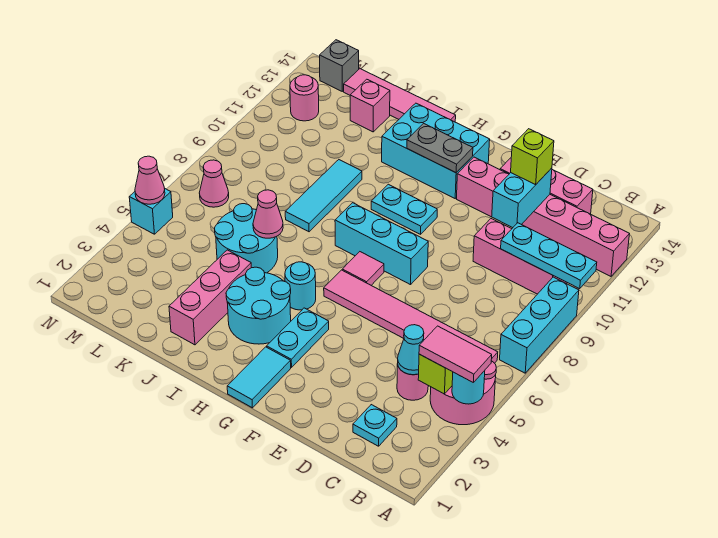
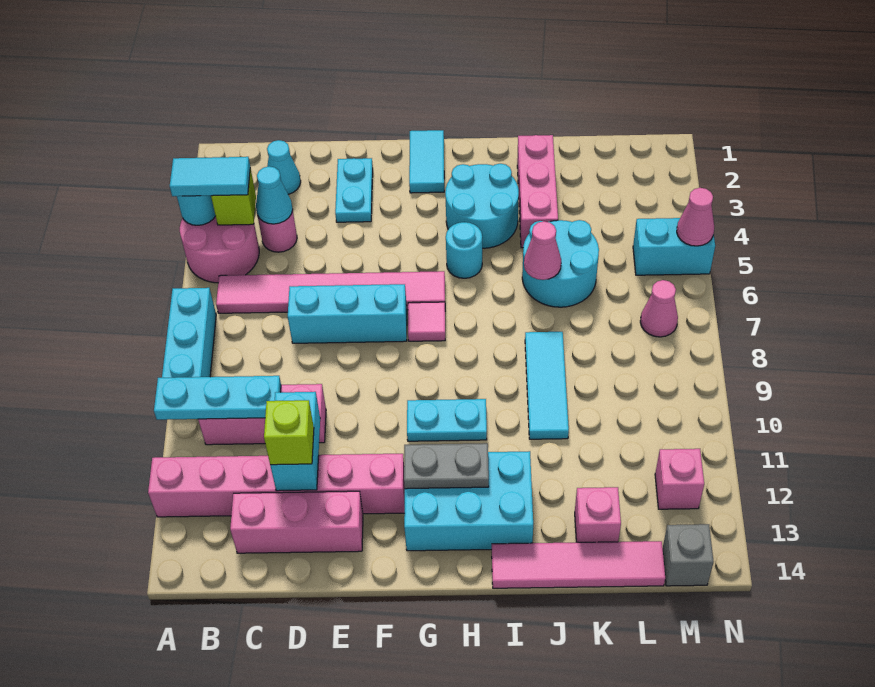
pink 1x2 tile [419,326,492,382] -> cyan 1x2 tile [170,157,250,196]
cyan 1x1 plate [353,405,397,446] -> cyan 1x1 cone [267,140,301,194]
cyan 1x3 brick [335,203,428,285] -> cyan 1x3 brick moved to [288,284,407,343]
cyan 1x2 plate [267,308,329,367] -> cyan 1x2 plate moved to [335,158,373,222]
pink 1x1 round brick [290,75,319,121] -> pink 1x1 brick [655,449,704,509]
cyan 1x1 brick [129,189,173,234] -> cyan 1x2 brick [633,218,715,275]

